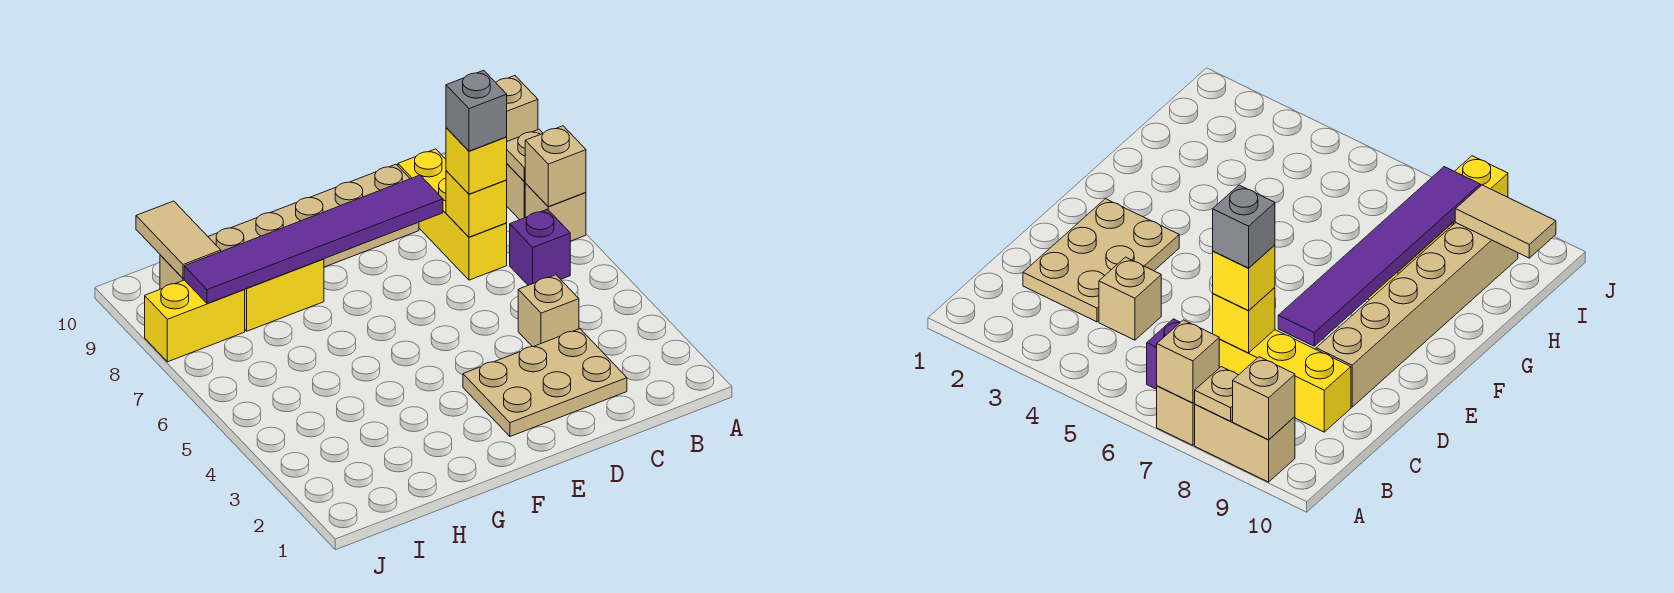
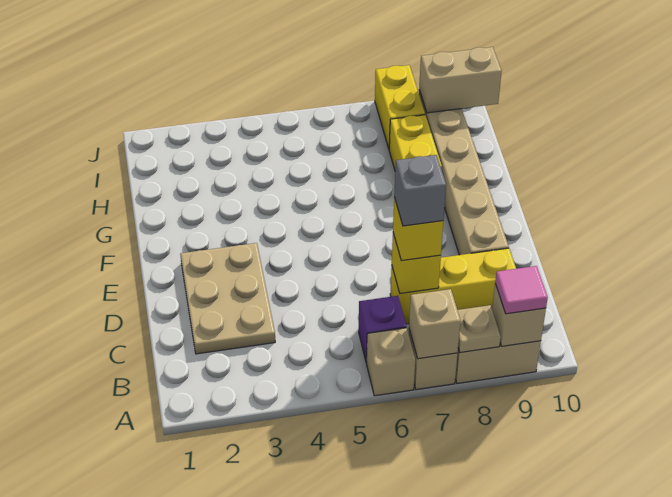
none -> pink 1x1 tile [495,266,548,314]
tan 1x1 brick [518,275,579,347] -> tan 1x1 brick moved to [366,328,415,396]
purple 1x6 tile [184,175,443,304] -> none
tan 1x2 tile [136,201,221,278] -> tan 1x2 brick [419,47,502,113]

